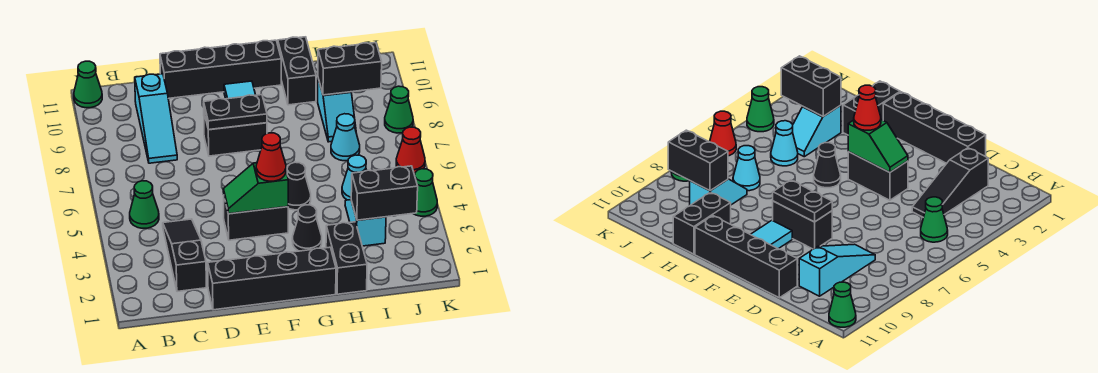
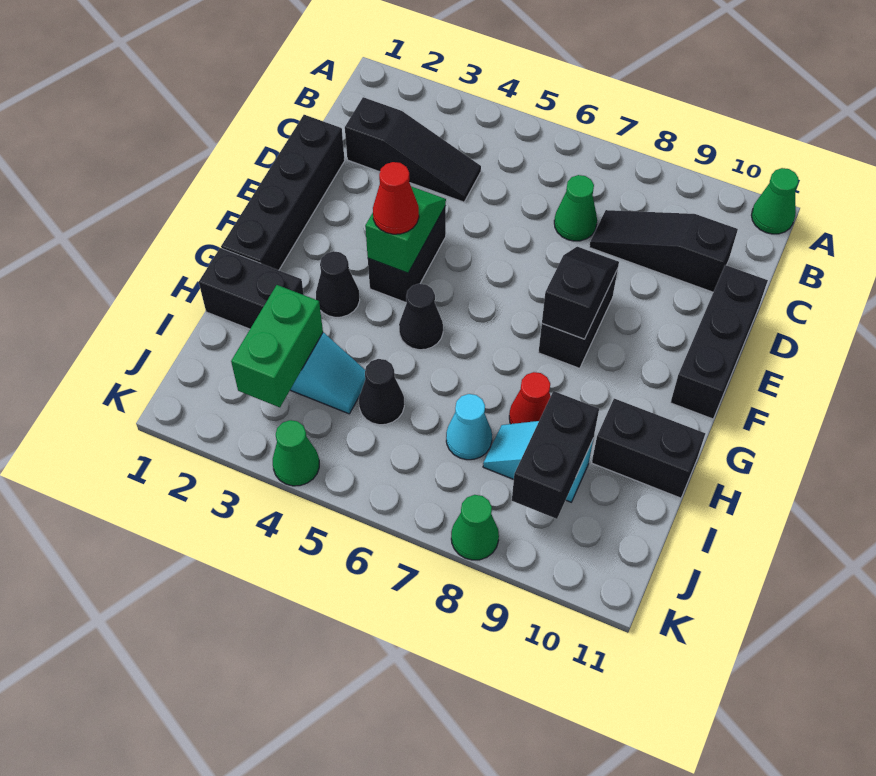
green 1x1 cone [130,181,159,228] -> green 1x1 cone moved to [554,175,597,241]
cyan 1x3 slope [135,74,177,163] -> black 1x3 slope [589,210,738,292]
black 1x4 brick [160,40,281,99] -> black 1x3 brick [671,265,768,419]
black 1x2 plate [204,95,267,130] -> black 1x2 slope [542,247,619,339]
cyan 1x2 tile [224,81,255,99] -> none
black 1x2 brick [351,166,418,220] -> green 1x2 brick [231,285,323,407]
cyan 1x1 cone [342,155,367,200] -> black 1x1 cone [359,359,404,425]
red 1x1 cone [396,127,425,174] -> red 1x1 cone moved to [509,372,551,424]

